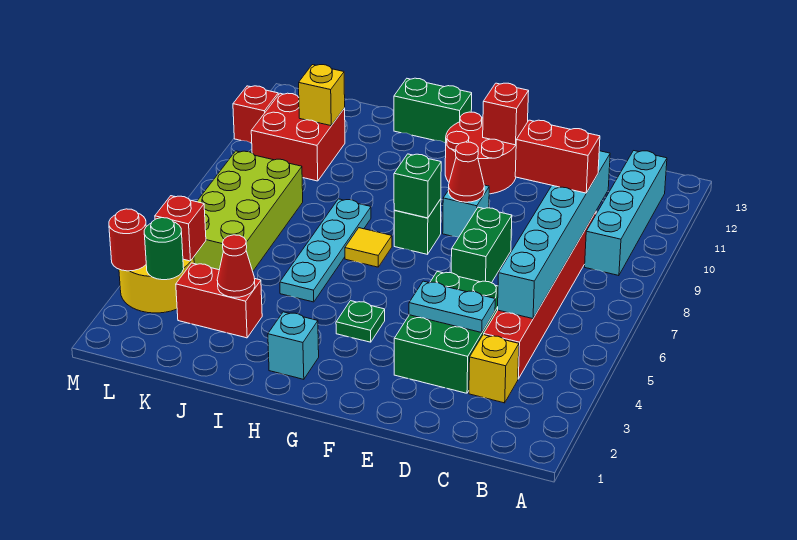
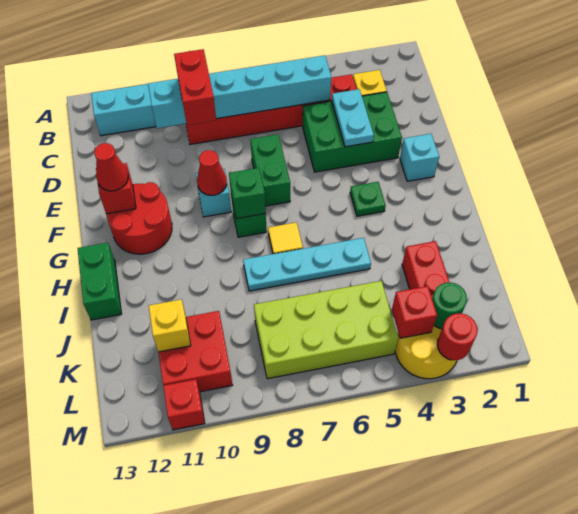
green 1x2 brick [451,207,512,283] -> green 1x2 brick turned to [250,134,290,206]
cyan 1x1 brick [268,312,319,379] -> cyan 1x1 brick moved to [400,134,439,181]
red 1x1 cone [217,235,255,297] -> red 1x1 cone moved to [94,143,128,191]

